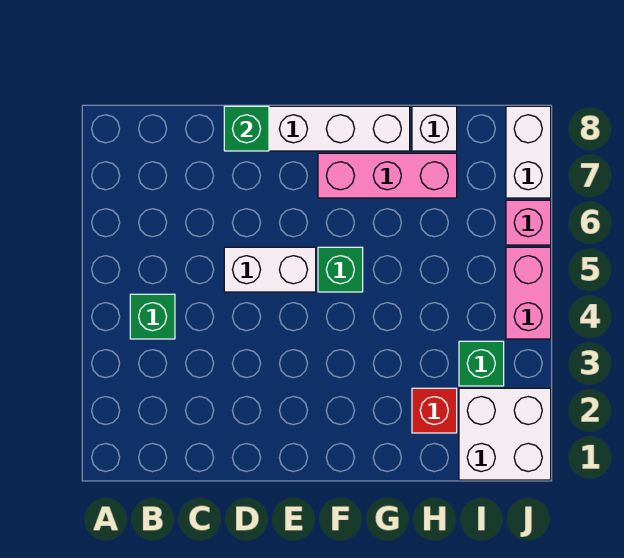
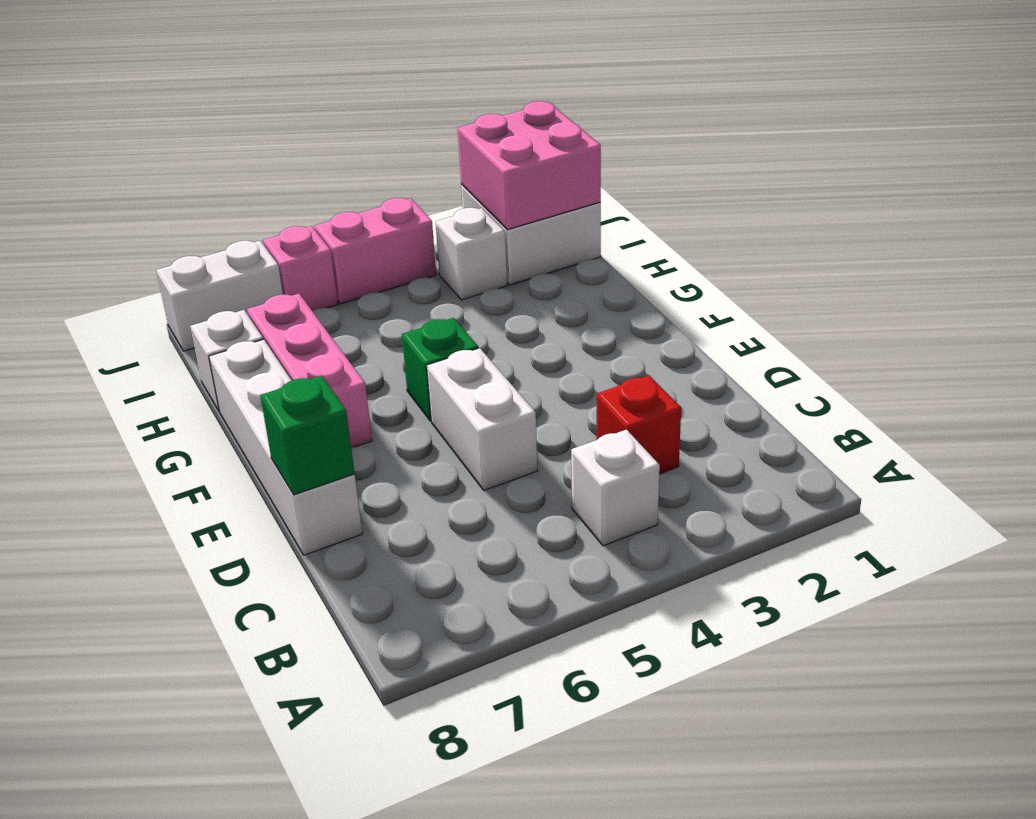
green 1x1 brick [130,294,175,339] -> white 1x1 brick [571,430,660,546]
red 1x1 brick [412,388,457,433] -> red 1x1 brick moved to [597,376,681,474]
none -> pink 2x2 brick [458,101,601,230]
green 1x1 brick [459,341,504,386] -> white 1x1 brick [436,208,507,300]

